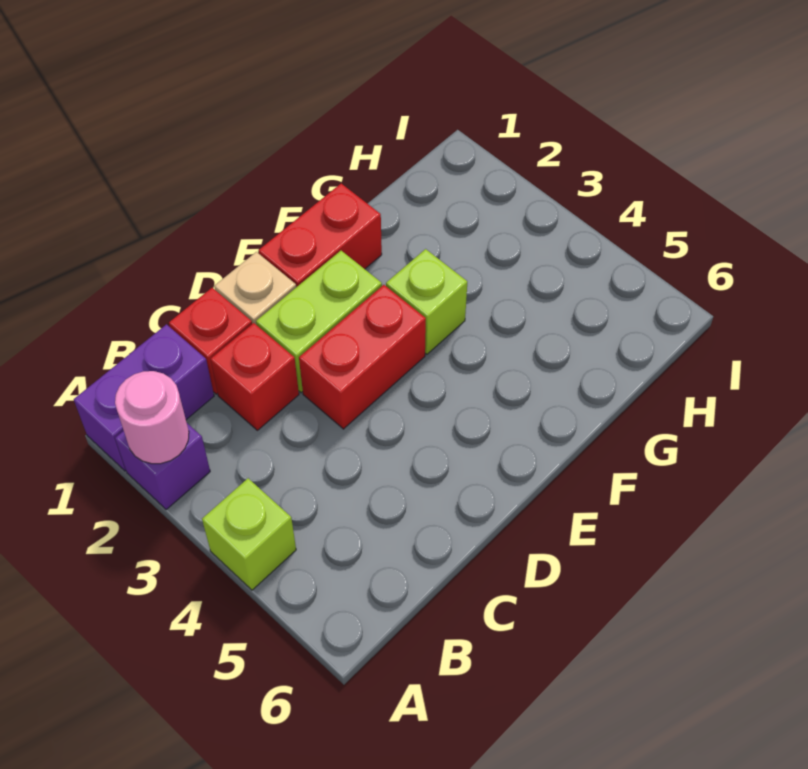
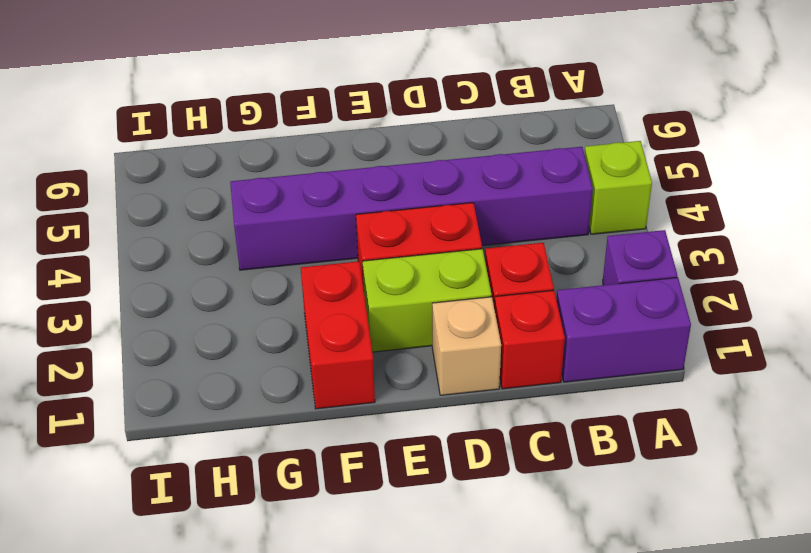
pink 1x1 round brick [115,371,189,464] -> none
none -> purple 1x6 brick [230,147,593,270]
red 1x2 brick [259,184,382,287] -> red 1x2 brick turned to [301,261,375,409]
lime 1x1 brick [386,249,467,354] -> none

